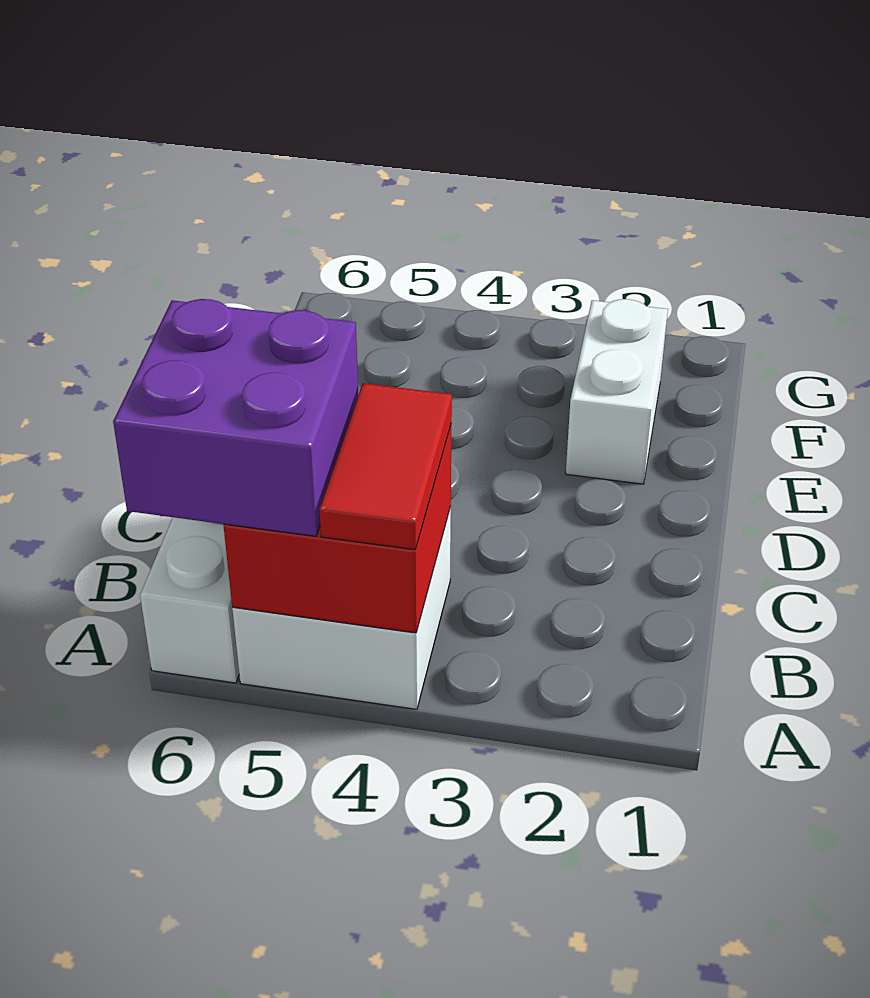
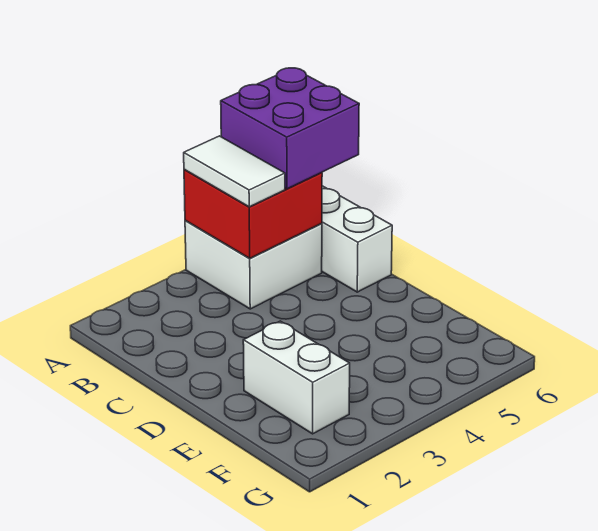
red 1x2 tile [319,383,452,550] -> white 1x2 tile [184,136,285,207]

